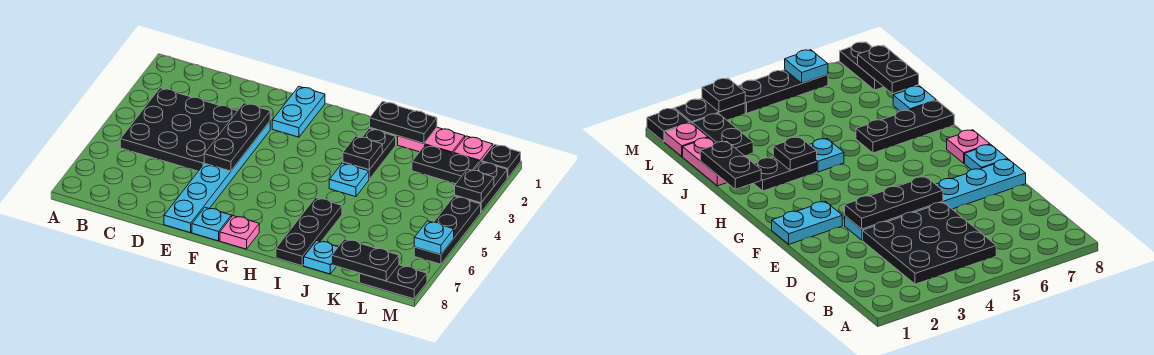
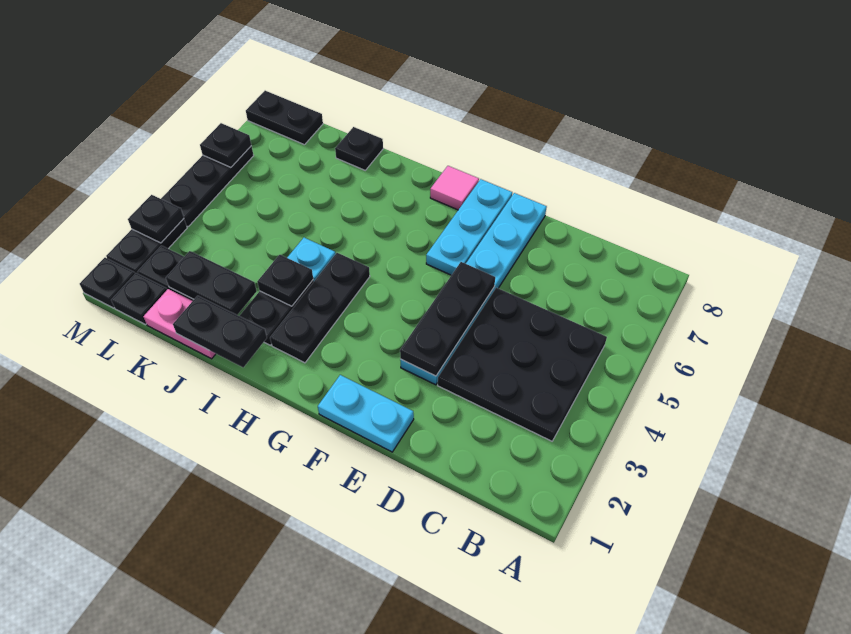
cyan 1x2 plate [272,86,325,137] -> cyan 1x2 plate turned to [318,375,414,452]
cyan 1x1 plate [192,207,231,241] -> cyan 1x3 plate [426,179,512,275]
pink 1x1 plate [220,216,259,249] -> pink 1x1 tile [430,166,479,210]
black 1x3 plate [276,198,342,266] -> black 1x3 plate moved to [270,253,370,363]
cyan 1x1 plate [304,241,338,274] -> black 1x1 plate [335,127,383,170]
black 1x2 plate [332,239,399,281] -> black 1x2 plate moved to [166,251,257,315]
pink 1x1 plate [454,136,493,163] -> black 1x1 plate [111,273,167,325]
cyan 1x1 plate [414,221,454,255] -> black 1x1 plate [200,123,251,167]

